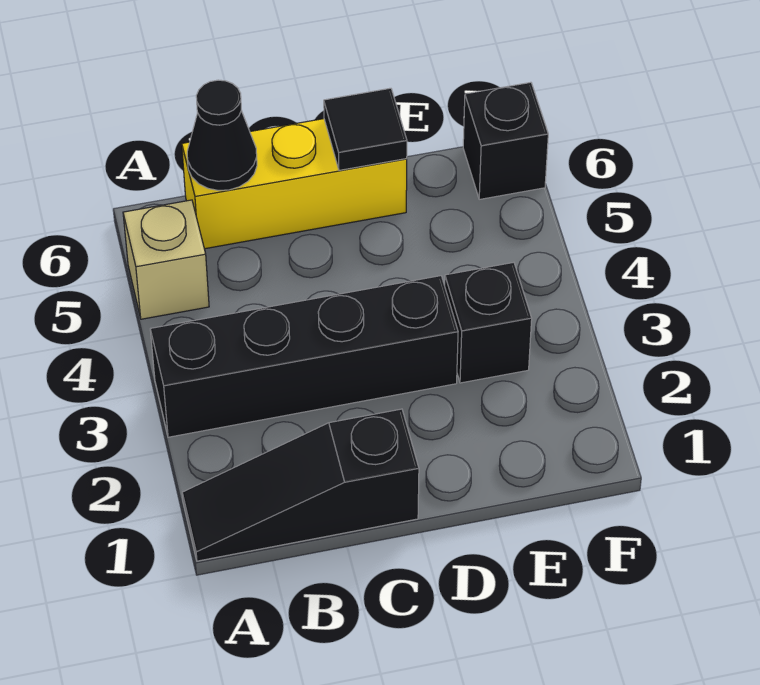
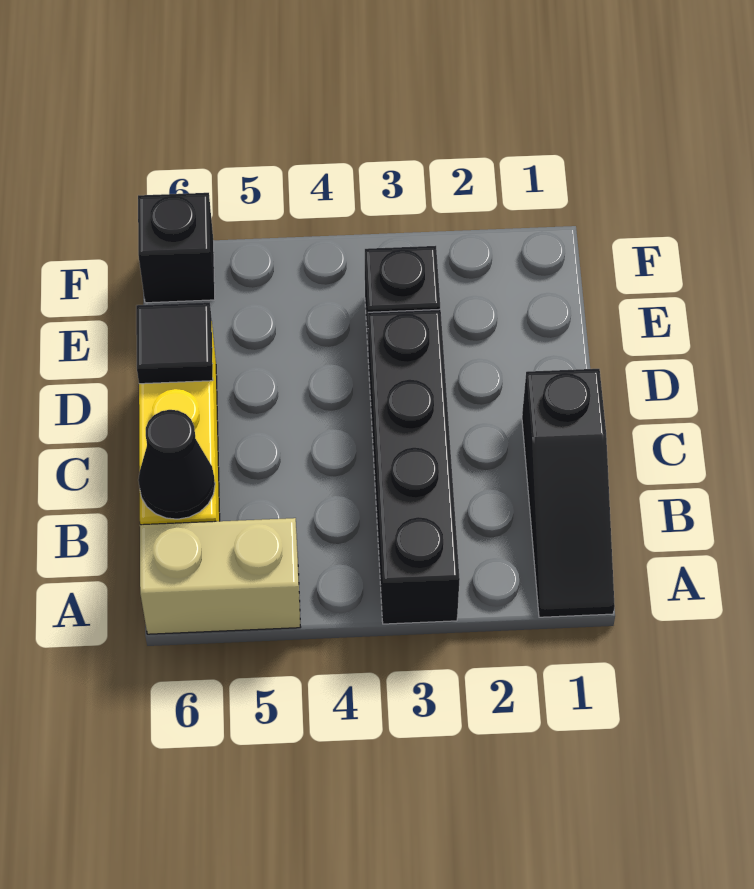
tan 1x1 brick [123,200,209,319] -> tan 1x2 brick [140,518,300,634]

